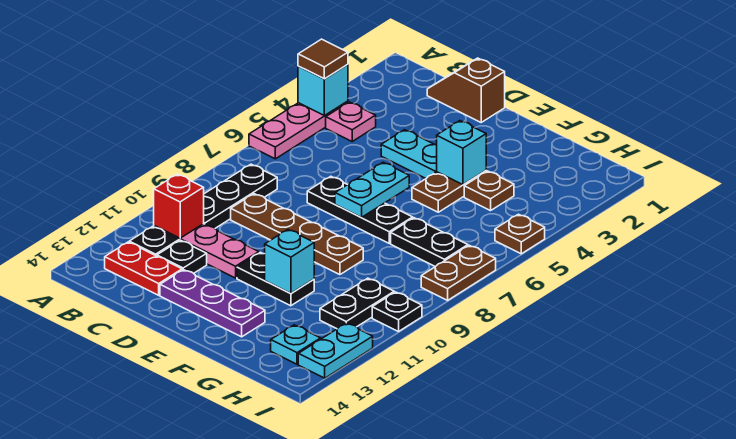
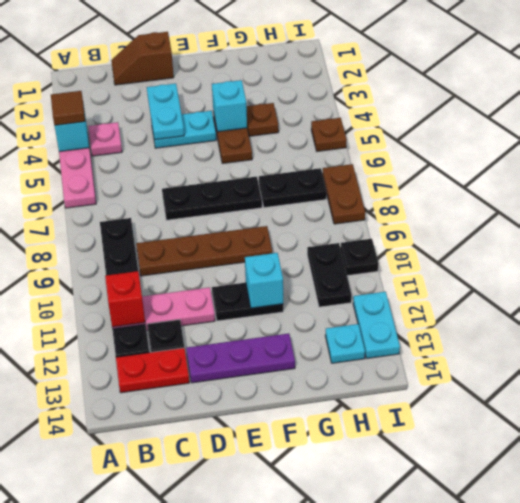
cyan 1x2 plate [335,162,409,217] -> cyan 1x2 plate moved to [147,84,184,140]

